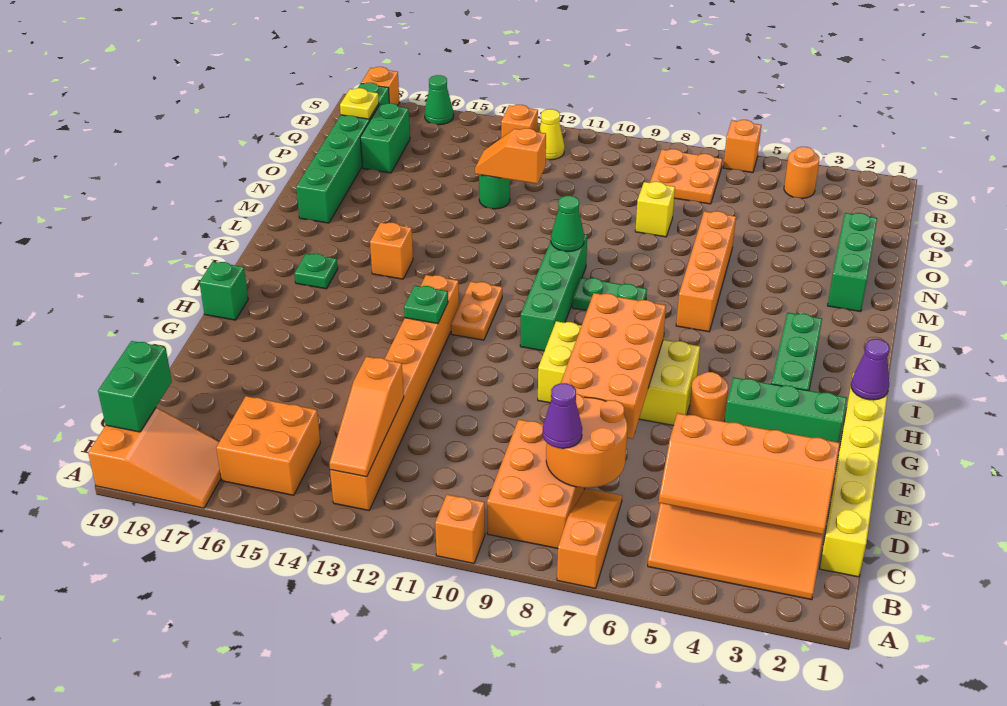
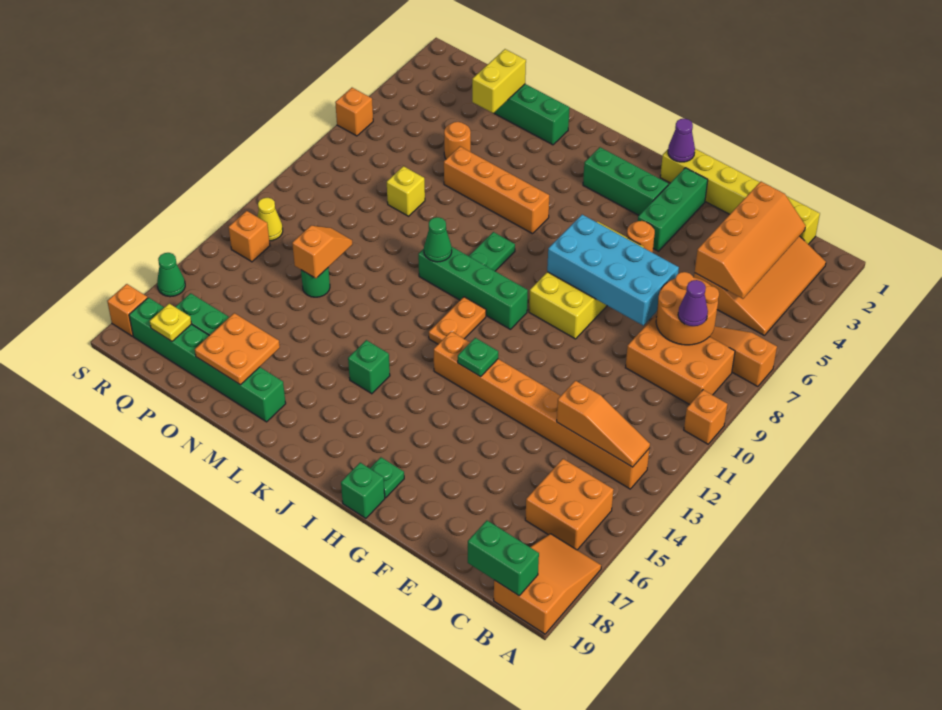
orange 2x4 brick [561,293,666,439] -> cyan 2x4 brick [547,215,679,326]
orange 1x2 plate [451,281,502,340] -> orange 1x2 plate turned to [429,297,486,344]
green 1x1 plate [295,253,338,289] -> green 1x1 plate moved to [370,457,404,498]
orange 1x1 brick [370,222,413,279] -> green 1x1 brick [348,340,390,394]
none -> yellow 1x2 brick [472,49,526,113]
orange 1x2 slope [475,128,546,184] -> orange 1x2 slope turned to [292,226,353,278]
orange 2x2 plate [650,149,722,204] -> orange 2x2 plate moved to [195,313,280,385]
orange 1x1 round brick [784,147,819,198] -> orange 1x1 round brick moved to [444,122,471,159]

